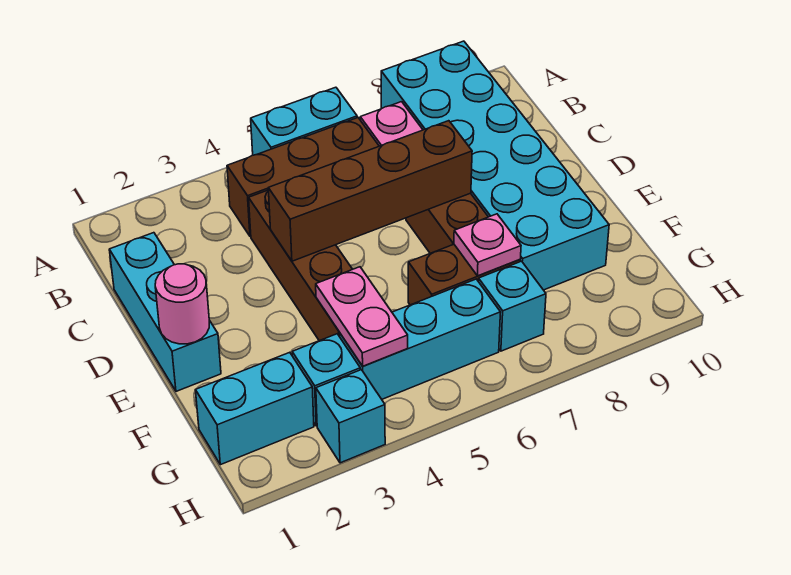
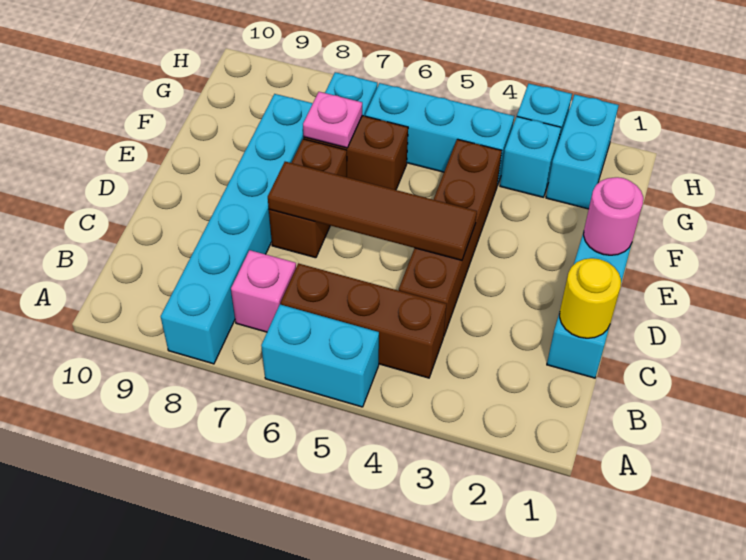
cyan 2x6 brick [381,41,609,290] -> cyan 1x6 brick [161,94,313,364]
none -> yellow 1x1 round brick [560,258,621,338]
brown 1x4 brick [268,121,472,261] -> brown 1x4 tile [268,162,477,260]
pink 1x2 plate [316,267,408,366] -> none
cyan 1x2 brick [195,352,314,465] -> cyan 1x2 brick turned to [546,95,619,209]

